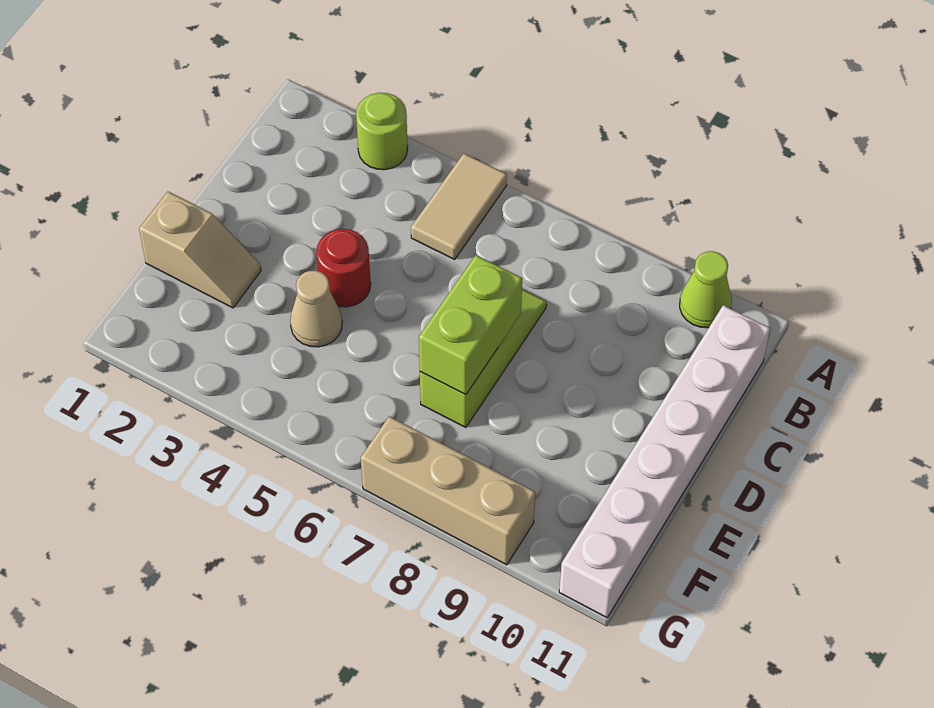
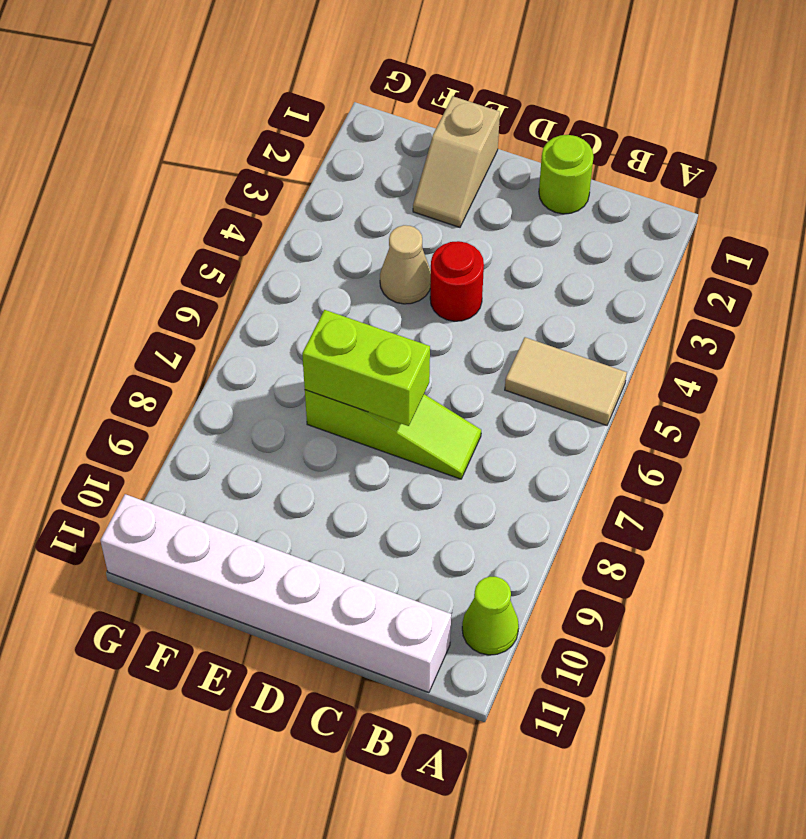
lime 1x1 round brick [356,93,408,170] -> lime 1x1 round brick moved to [539,135,593,214]
tan 1x3 brick [361,416,535,565] -> none

